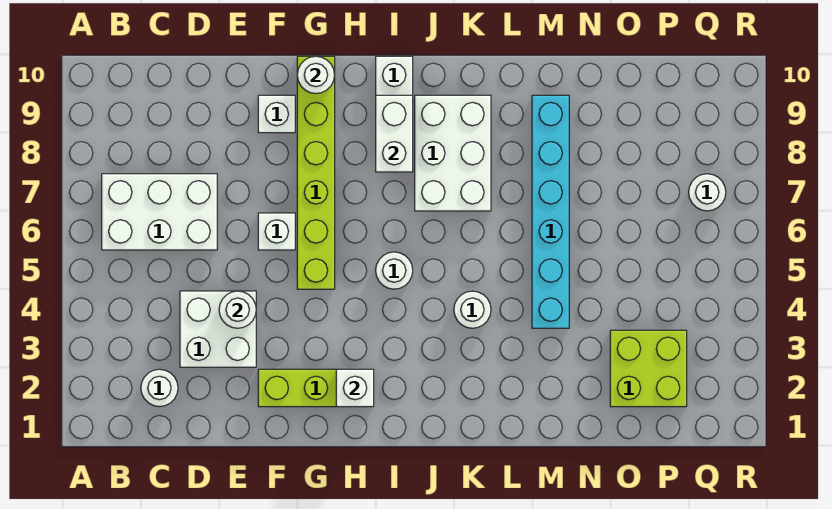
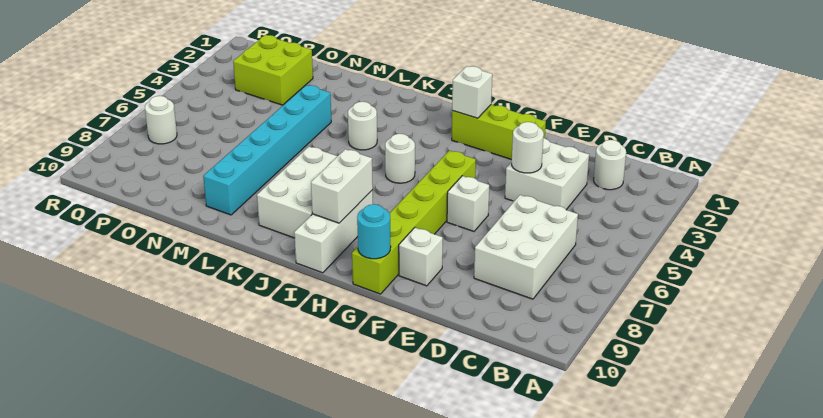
white 2x3 brick [102,174,217,250] -> white 2x3 brick turned to [474,195,578,299]
white 1x1 round brick [297,56,335,94] -> cyan 1x1 round brick [357,204,391,259]

